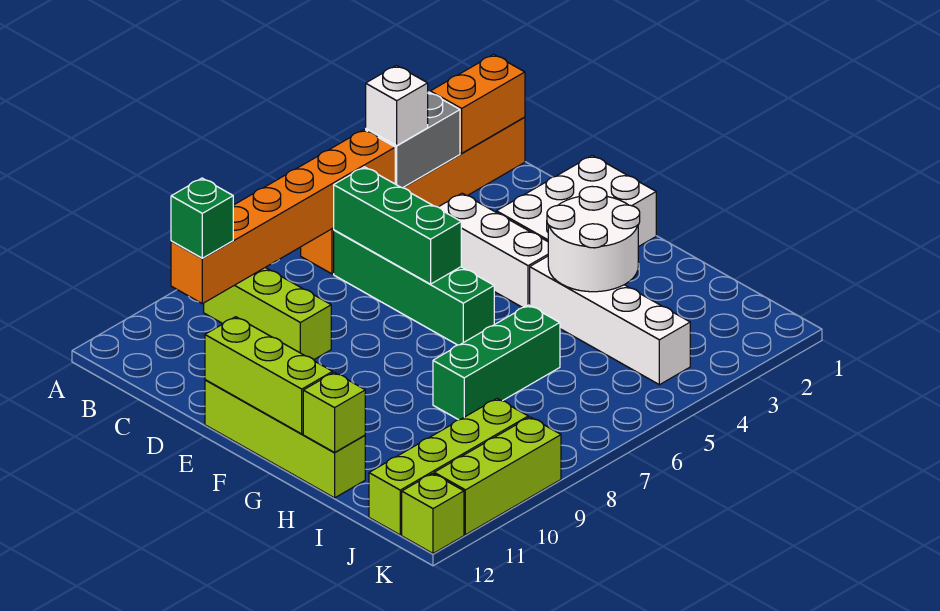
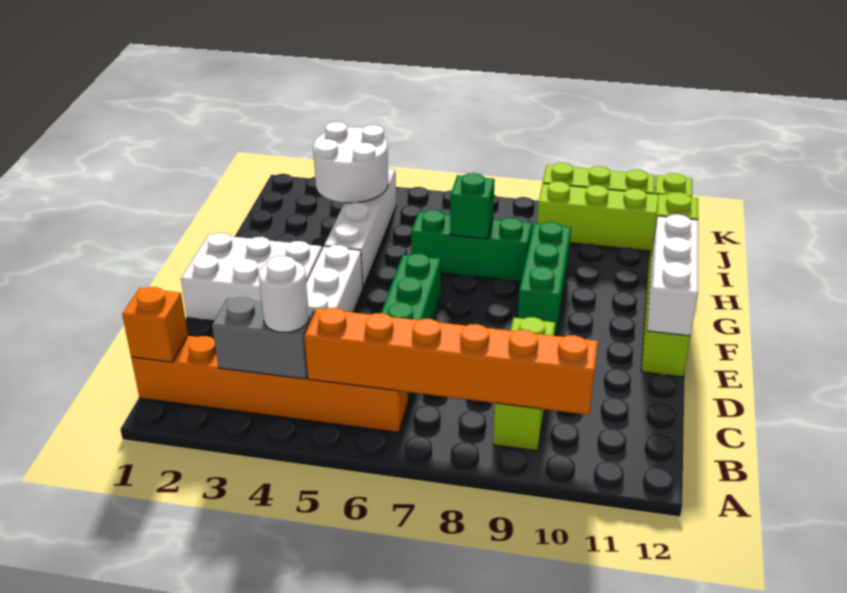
orange 1x2 brick [430,54,525,153] -> orange 1x1 brick [122,287,188,362]
white 1x1 brick [366,65,428,146] -> white 1x1 round brick [258,256,309,332]
green 1x1 brick [171,178,233,258] -> green 1x1 brick moved to [450,173,495,239]
green 1x3 brick [334,167,461,284] -> green 1x3 brick moved to [518,222,571,335]
lime 1x3 brick [205,317,333,434] -> white 1x3 brick [647,214,698,336]
white 2x2 round brick [547,186,640,292] -> white 2x2 round brick moved to [313,122,388,203]

